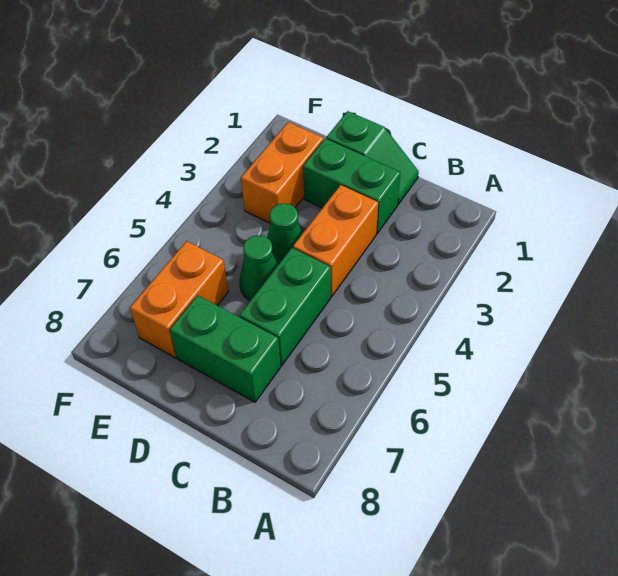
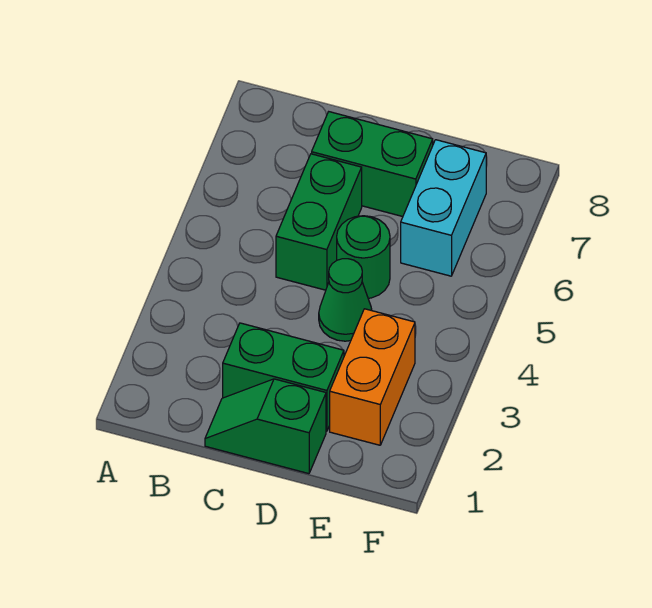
orange 1x2 brick [293,185,378,297] -> none
green 1x1 cone [239,235,278,301] -> green 1x1 round brick [337,216,390,298]
orange 1x2 brick [130,241,228,358] -> cyan 1x2 brick [401,140,486,276]

